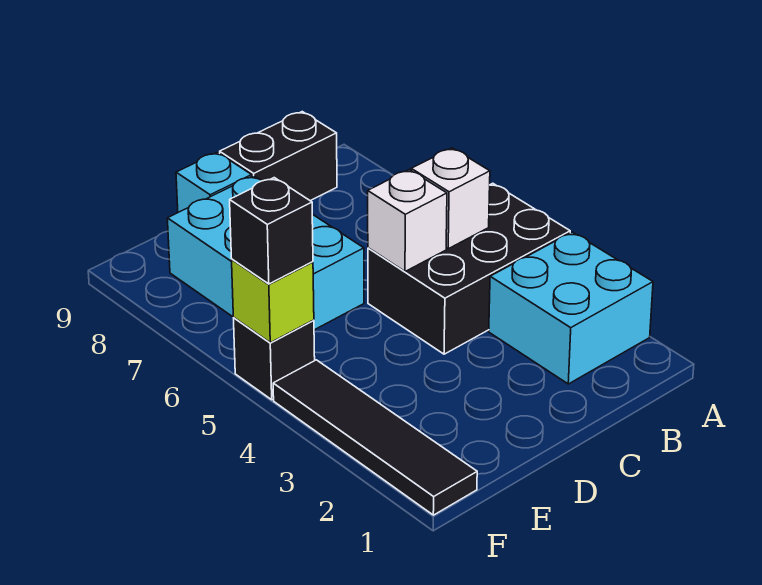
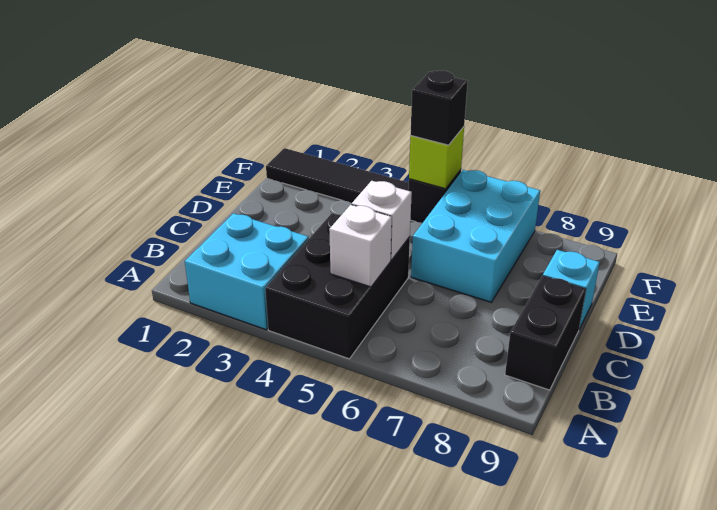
cyan 2x3 brick [167,176,364,330] -> cyan 2x3 brick turned to [411,170,540,302]

